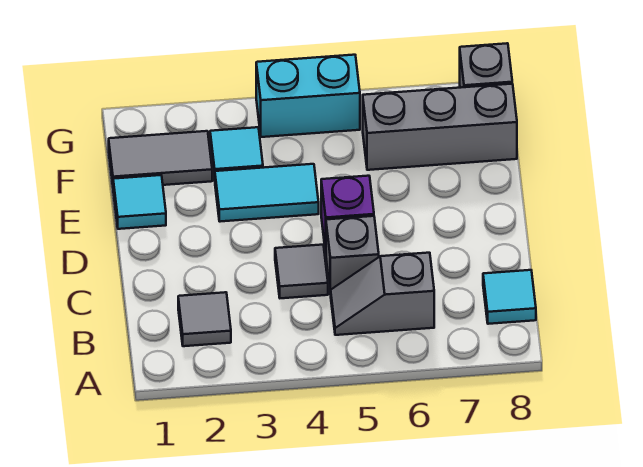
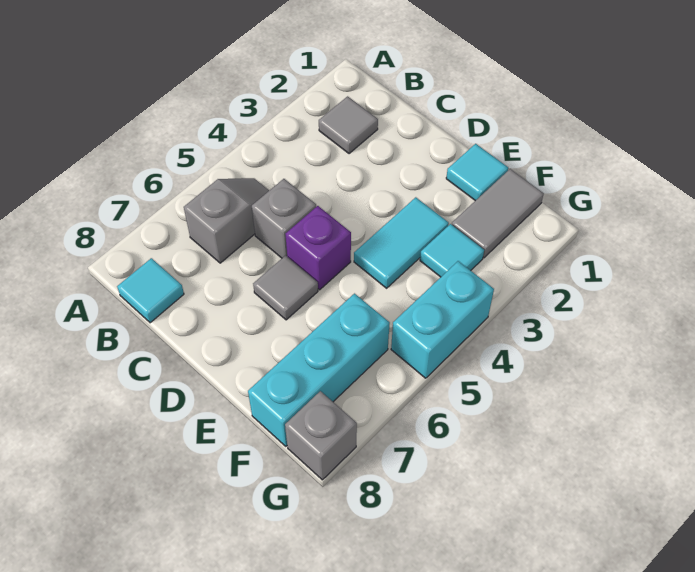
grey 1x1 tile [275,245,328,298] -> grey 1x1 tile moved to [253,255,318,320]
grey 1x3 brick [363,84,517,170] -> cyan 1x3 brick [248,294,390,446]

